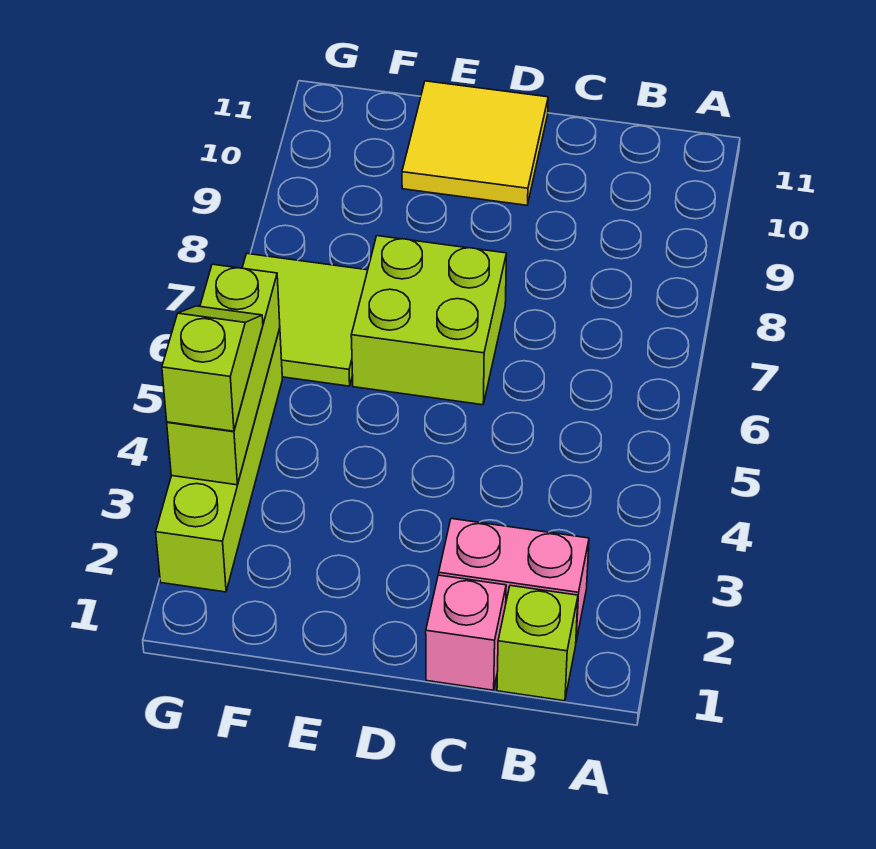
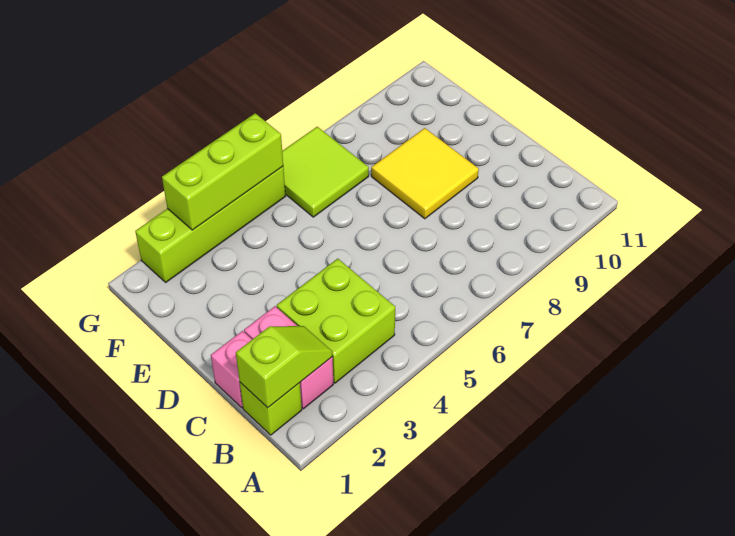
lime 2x2 brick [351,236,507,405] -> lime 2x2 brick moved to [277,259,395,383]
yellow 2x2 tile [402,81,548,205] -> yellow 2x2 tile moved to [371,128,479,219]
lime 1x2 slope [162,306,263,431] -> lime 1x2 slope moved to [236,326,332,408]

